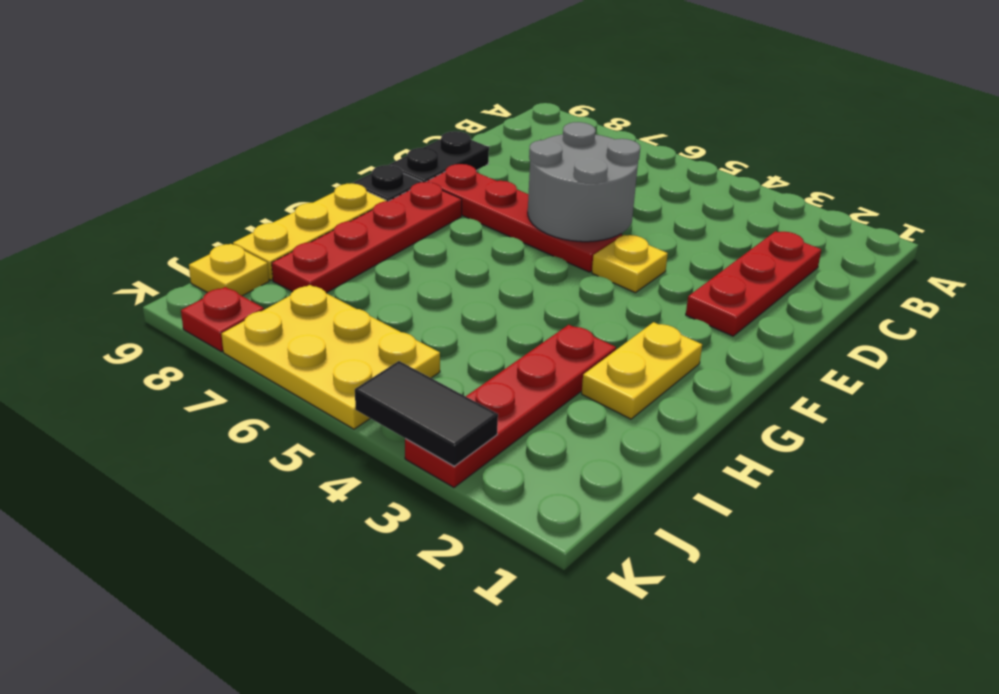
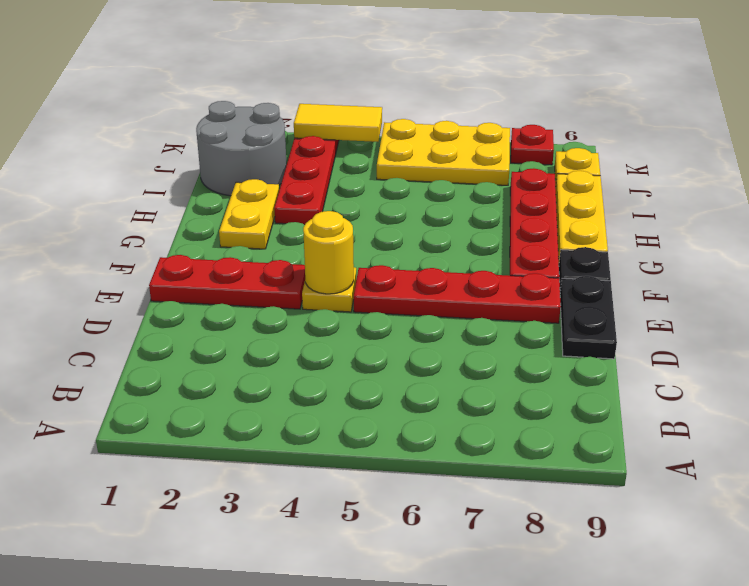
red 1x3 plate [686,231,821,336] -> red 1x3 plate turned to [149,255,305,309]
grey 2x2 round brick [528,122,640,242] -> grey 2x2 round brick moved to [196,101,287,196]
none -> yellow 1x1 round brick [303,211,354,294]
black 1x2 tile [355,361,498,466] -> yellow 1x2 tile [294,104,382,142]

